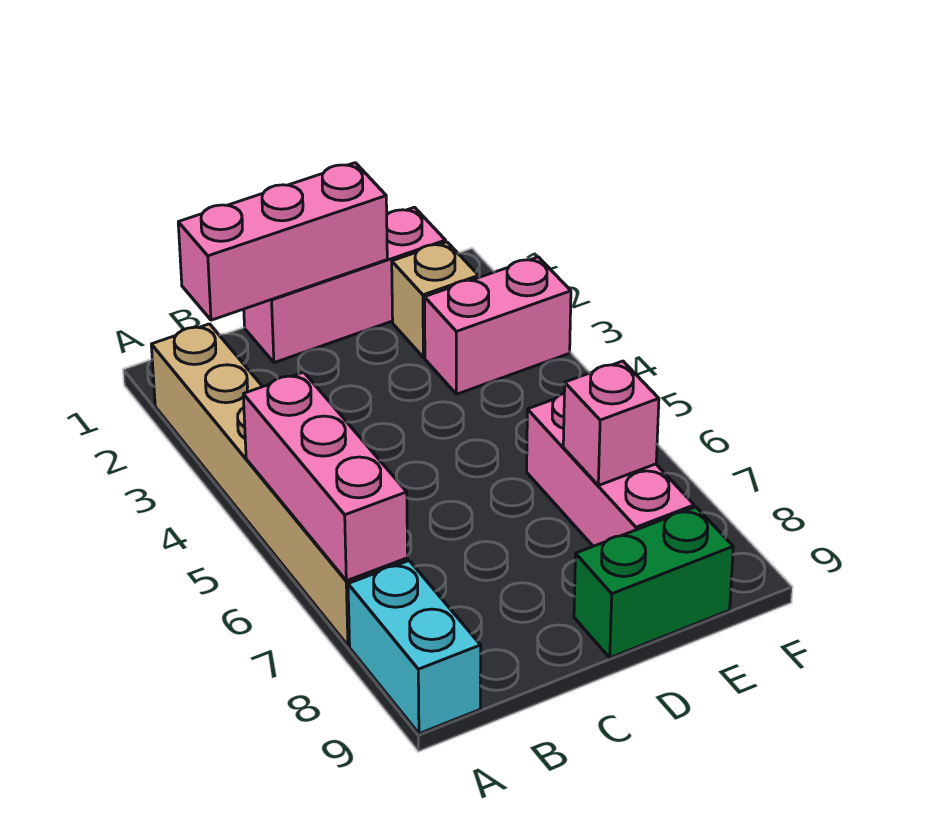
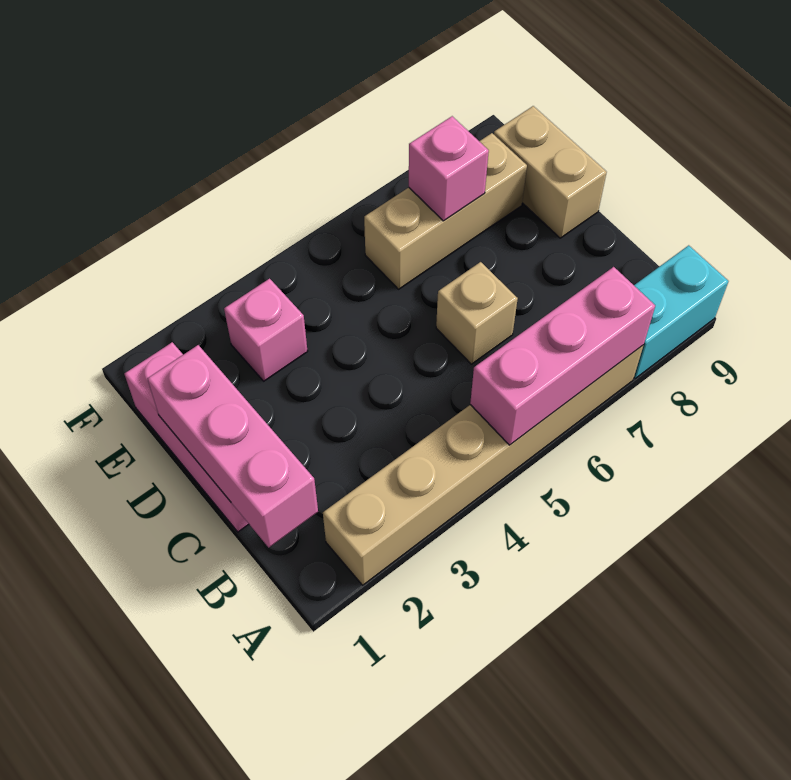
green 1x2 brick [574,507,733,658] -> tan 1x2 brick [494,106,607,238]
tan 1x1 brick [392,242,479,357] -> tan 1x1 brick moved to [436,262,518,364]
pink 1x2 brick [425,257,571,394] -> pink 1x1 brick [224,279,308,381]
pink 1x3 brick [527,394,694,546] -> tan 1x3 brick [364,133,527,289]

